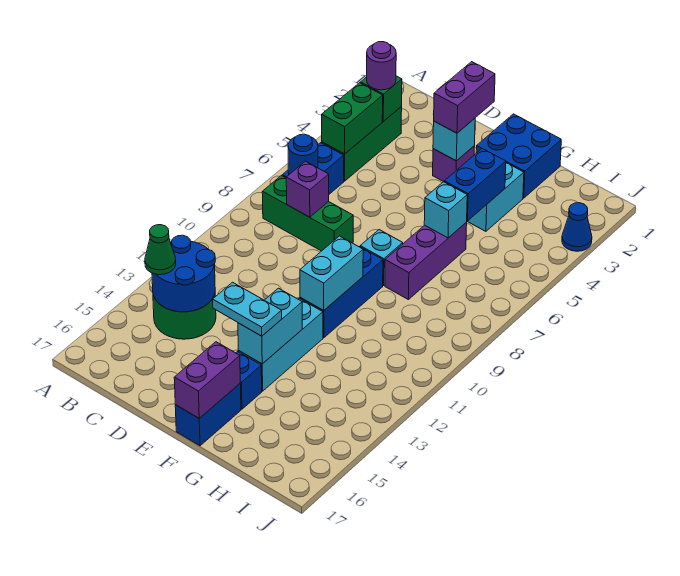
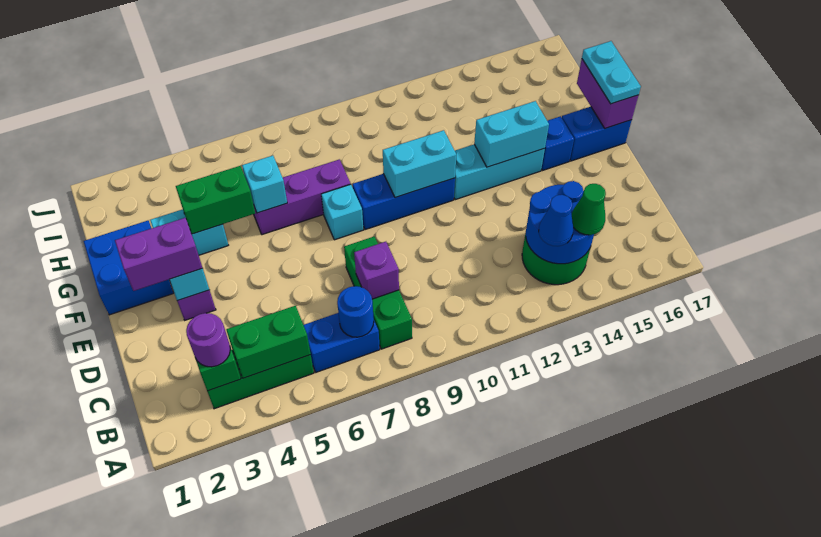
cyan 1x2 plate [213,282,282,336] -> cyan 1x2 plate moved to [582,41,641,104]
purple 1x2 brick [174,342,240,418] -> purple 1x2 brick turned to [577,59,638,128]
blue 1x2 brick [444,149,506,221] -> green 1x2 brick [176,166,255,234]
blue 1x1 cone [562,203,592,251] -> blue 1x1 cone moved to [539,195,573,246]

